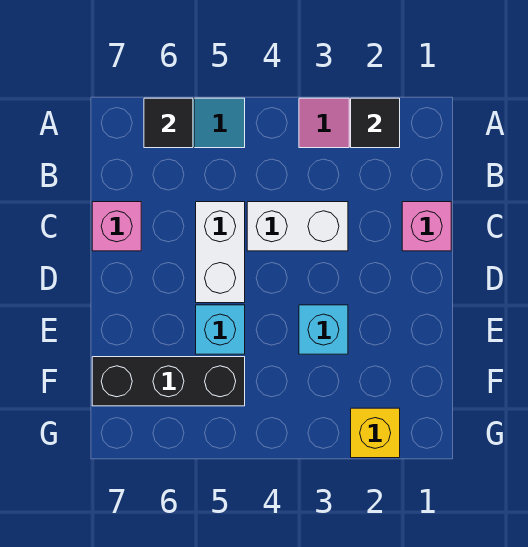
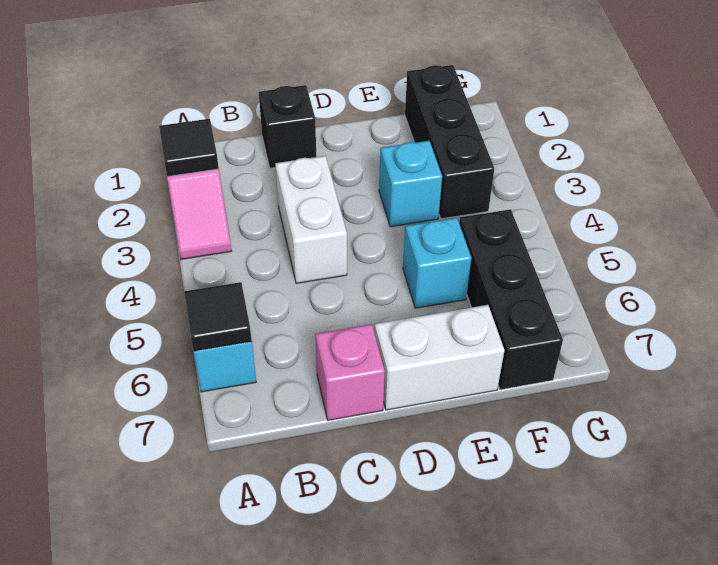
pink 1x1 brick [402,202,451,251] -> black 1x1 brick [259,85,316,168]
white 1x2 brick [196,202,245,303] -> white 1x2 brick moved to [375,305,504,410]
none -> black 1x3 brick [405,65,494,219]
yellow 1x1 brick [351,408,400,458] -> none

